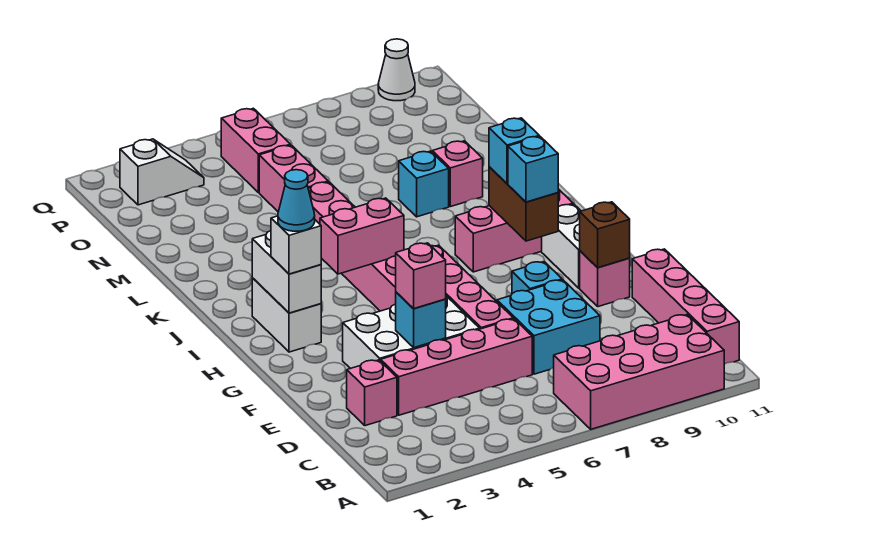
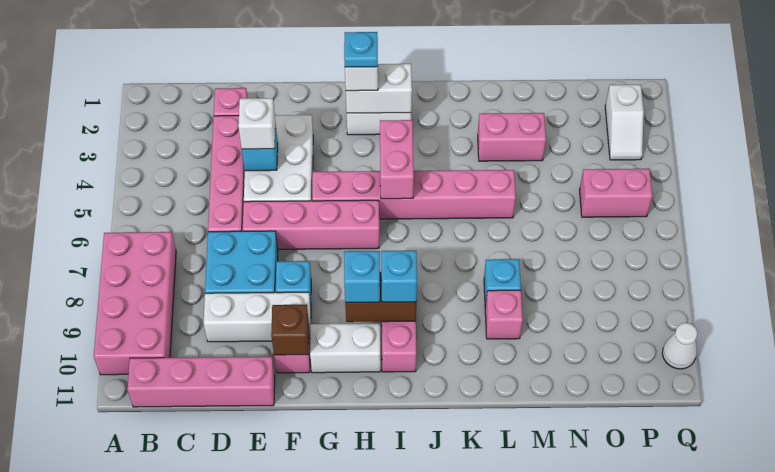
none -> white 1x3 brick [204,292,311,342]
pink 1x1 brick [396,243,446,309] -> white 1x1 brick [238,98,275,149]
cyan 1x1 cone [278,170,315,231] -> cyan 1x1 plate [344,32,378,67]
pink 1x2 brick [259,145,328,212] -> pink 1x2 brick moved to [478,113,546,161]

